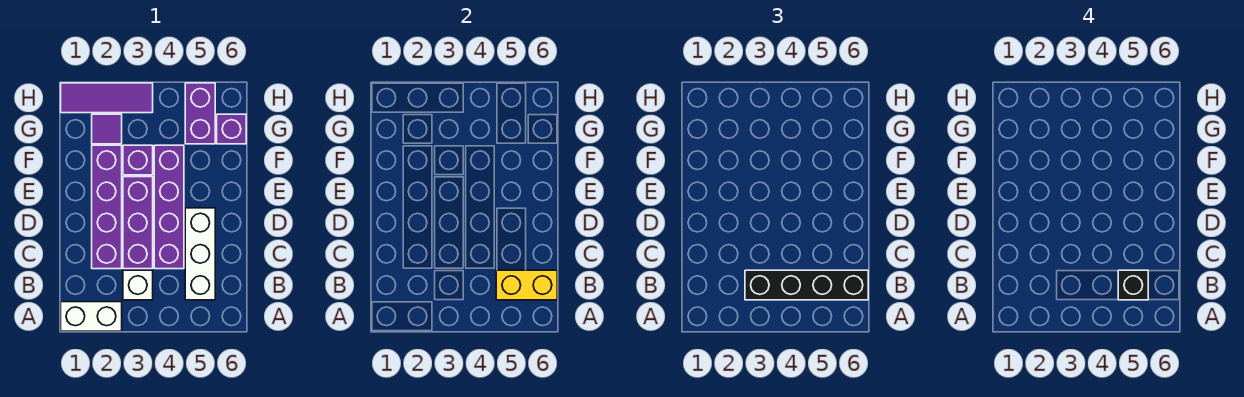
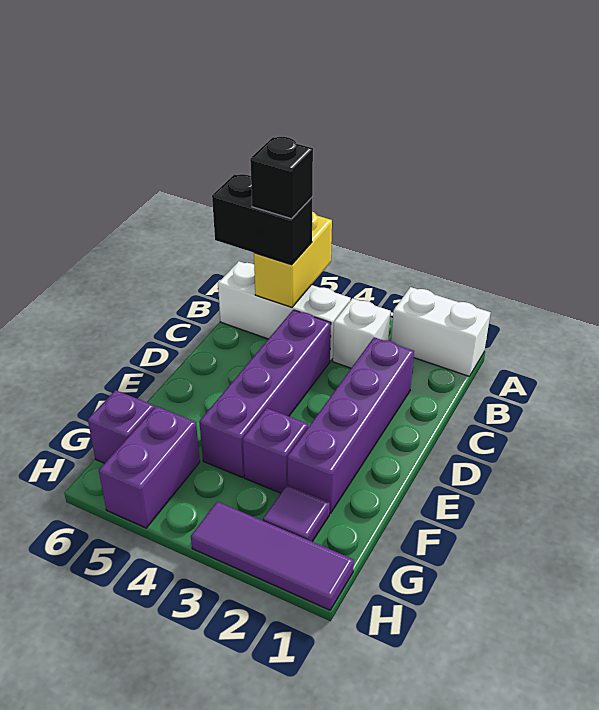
black 1x4 brick [745,270,868,300] -> black 1x2 brick [212,174,312,265]
white 1x3 brick [185,208,215,300] -> white 1x3 brick turned to [218,261,351,361]
yellow 1x2 brick [496,270,557,300] -> yellow 1x2 brick turned to [254,212,332,308]
purple 1x3 brick [123,177,153,269] -> none

